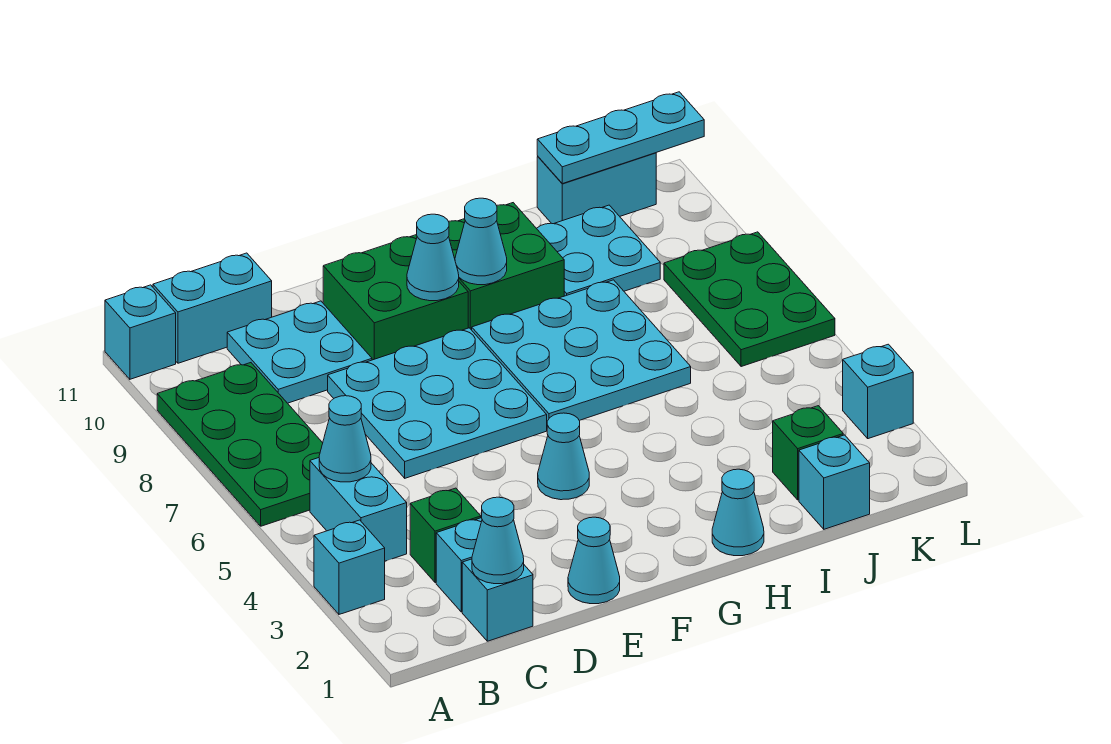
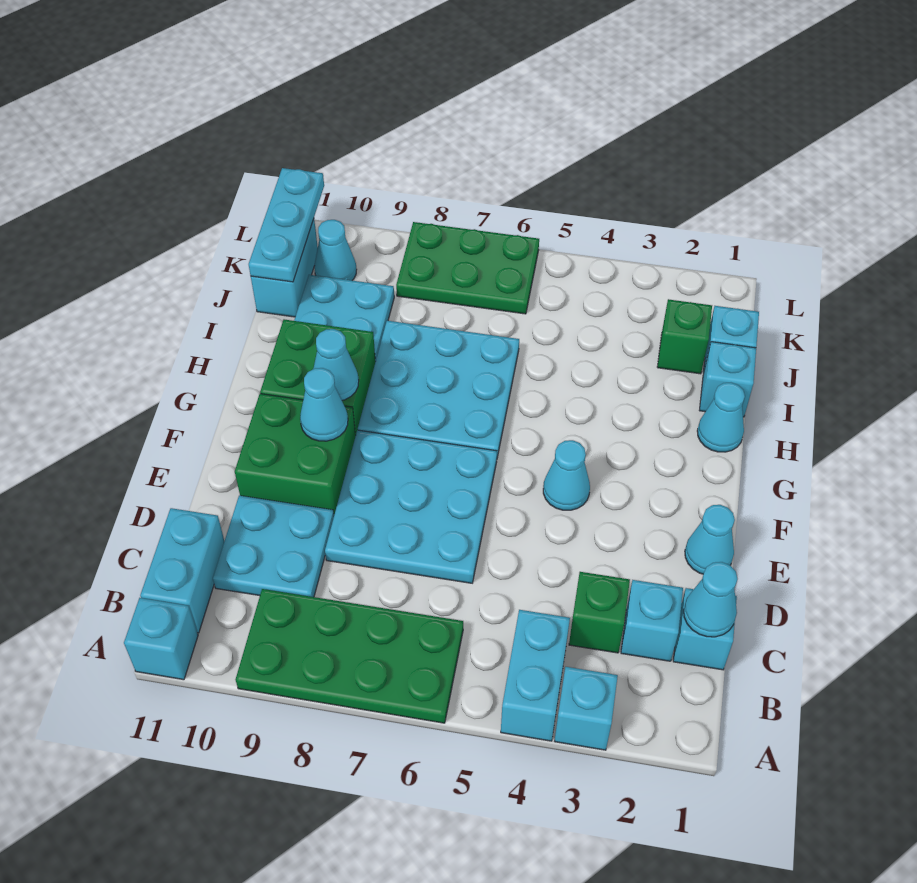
cyan 1x2 brick [310,458,407,561] -> cyan 1x2 brick turned to [501,610,570,741]
cyan 1x1 cone [319,396,371,482] -> cyan 1x1 cone moved to [314,220,357,280]
cyan 1x1 brick [843,344,913,439] -> cyan 1x1 brick moved to [699,342,756,417]

